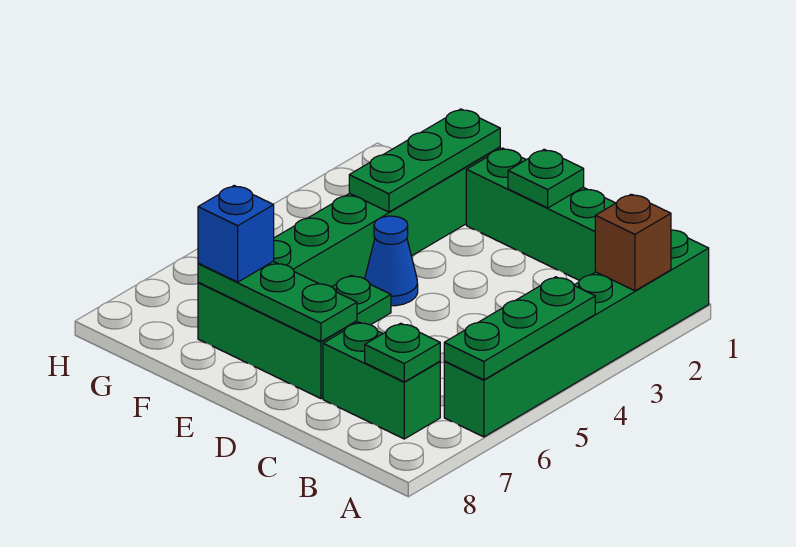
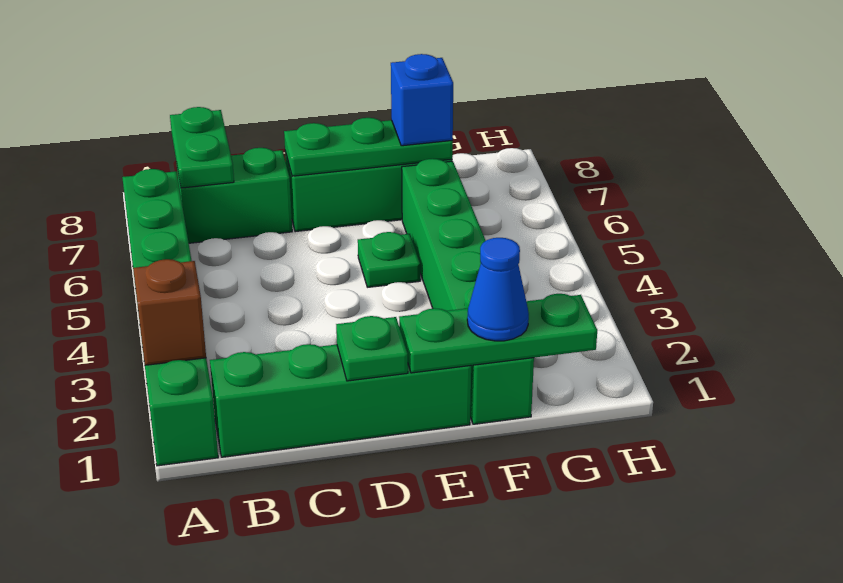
green 1x1 plate [365,323,440,382] -> green 1x2 plate [170,107,234,188]
blue 1x1 cone [365,216,418,306] -> blue 1x1 cone moved to [467,238,529,341]
green 1x3 plate [349,109,500,212] -> green 1x3 plate turned to [399,294,597,373]

